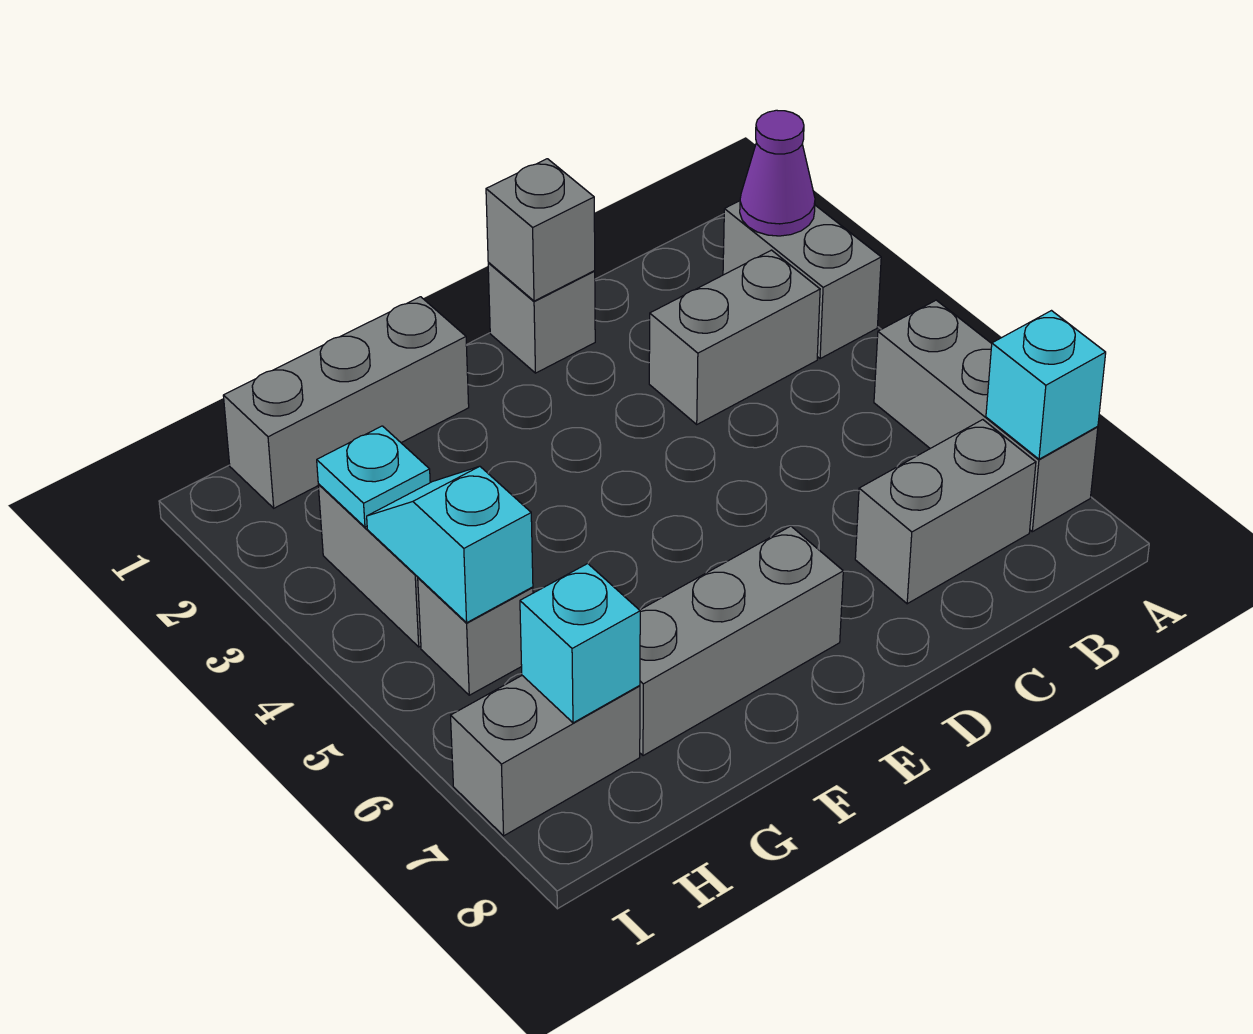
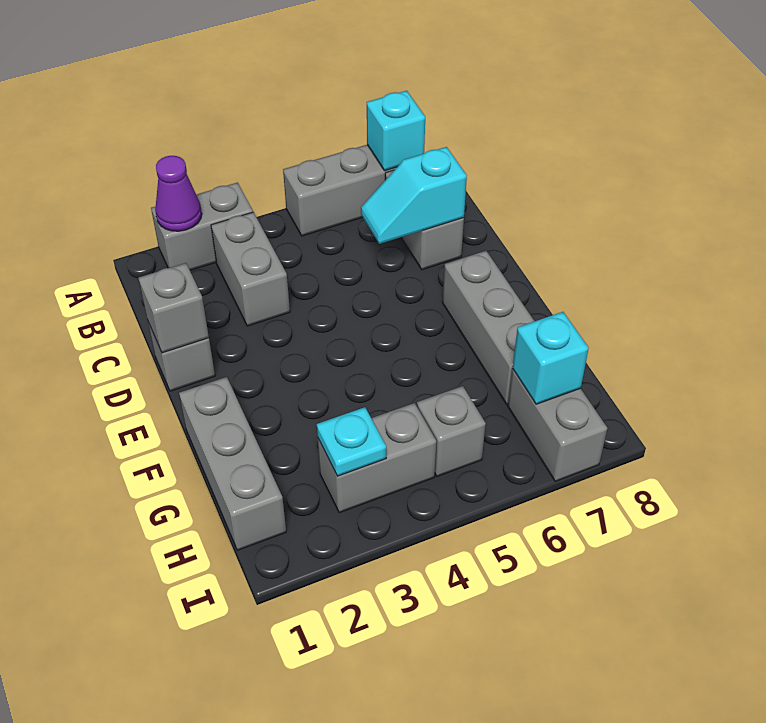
cyan 1x2 slope [367,466,533,623] -> cyan 1x2 slope moved to [361,147,467,244]

